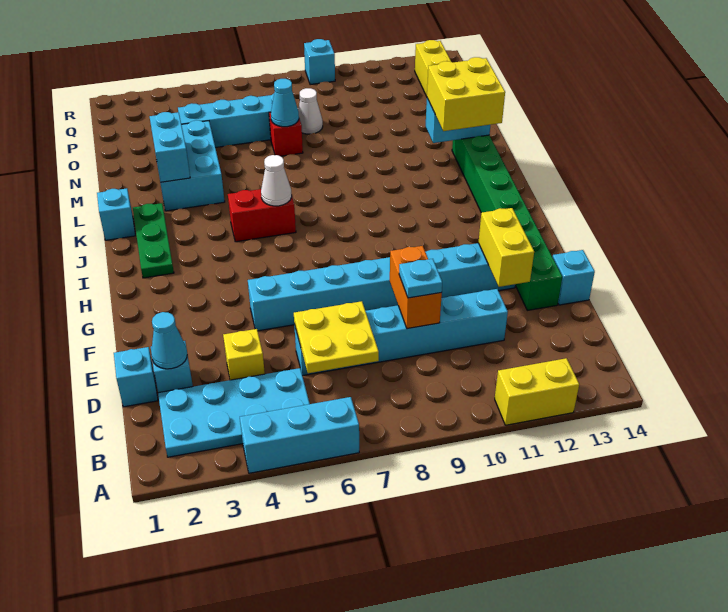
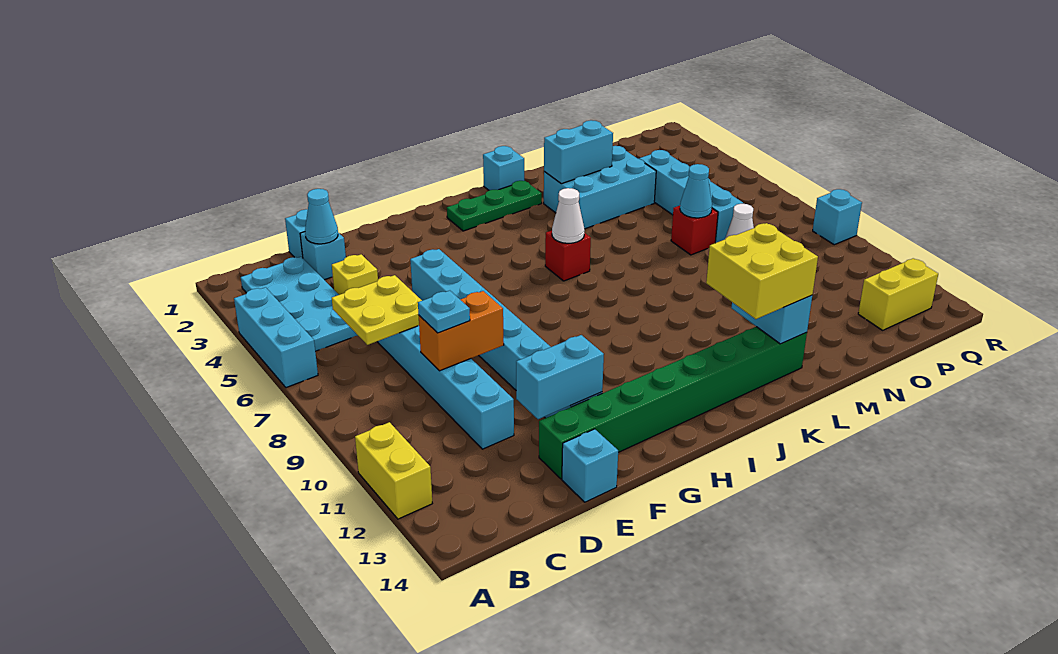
yellow 1x2 brick [478,208,534,287] -> cyan 1x2 brick [516,335,604,419]
red 1x2 brick [228,189,296,242] -> red 1x1 brick [545,231,591,281]

